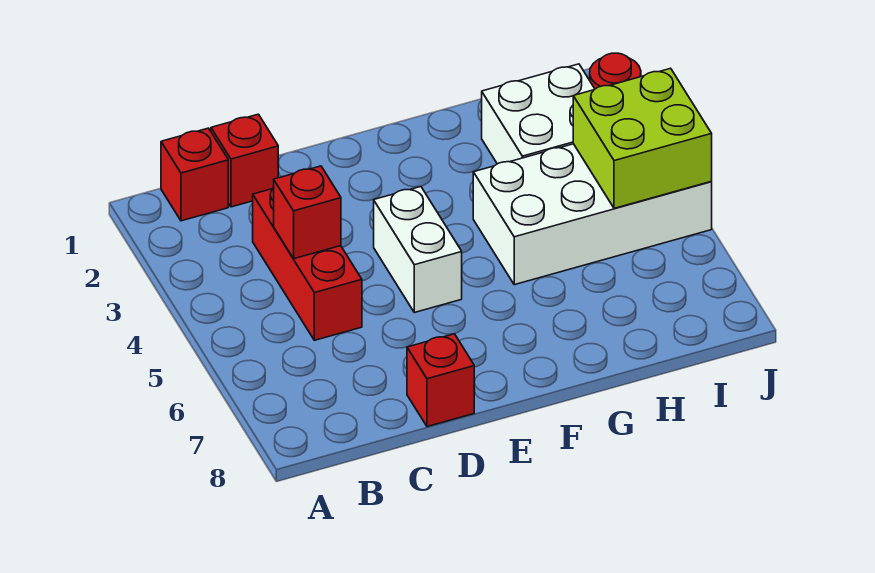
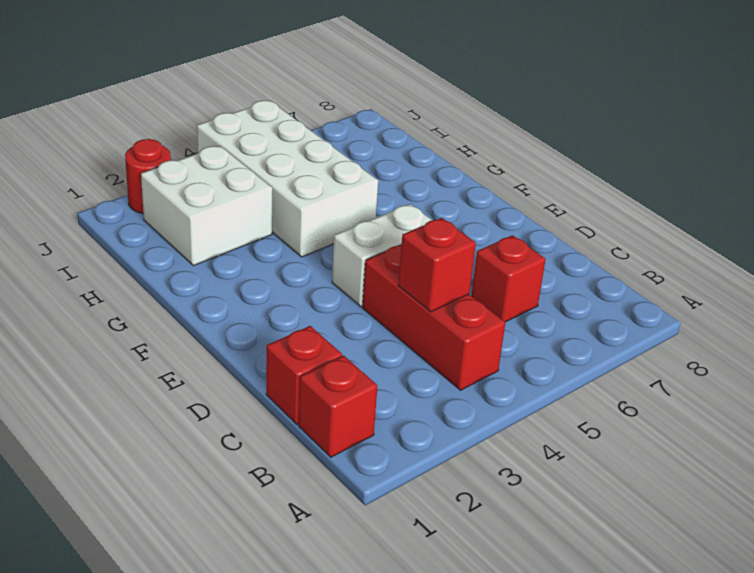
red 1x3 brick [253,188,362,340] -> red 1x3 brick turned to [362,245,505,390]
red 1x1 brick [407,334,474,427] -> red 1x1 brick moved to [471,235,546,322]
lime 2x2 brick [573,68,712,208] -> none

